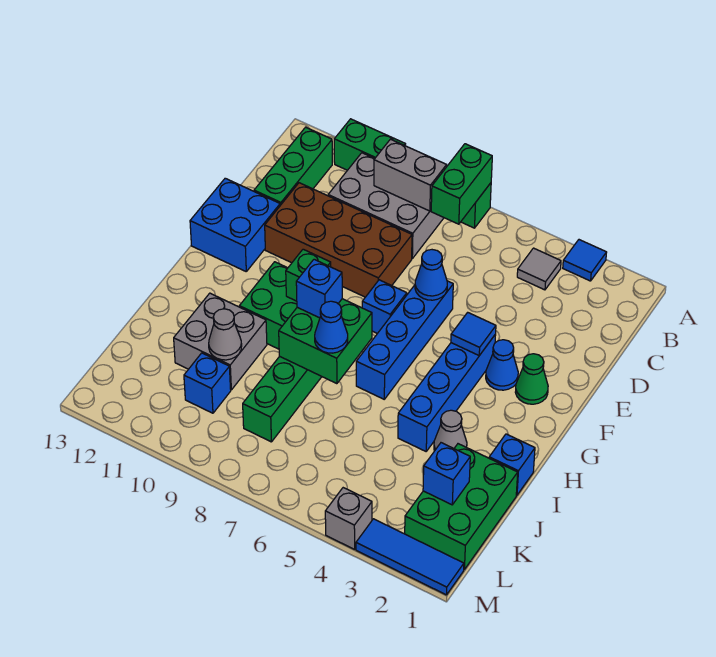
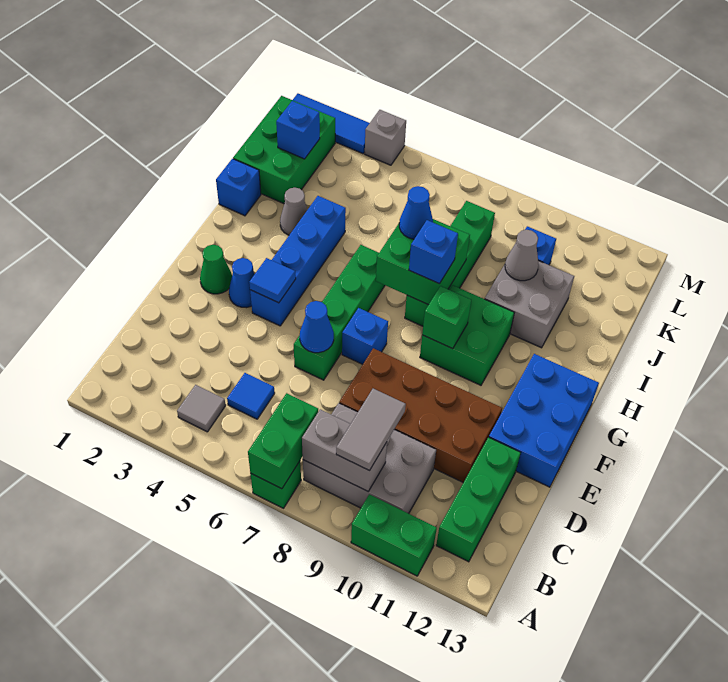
blue 1x1 tile [563,240,607,281] -> blue 1x1 tile moved to [227,373,275,419]
none -> grey 1x2 tile [336,389,406,471]
blue 1x4 brick [356,281,453,399] -> green 1x4 brick [294,245,385,380]
blue 2x2 brick [190,178,280,271] -> blue 2x3 brick [489,354,599,487]

